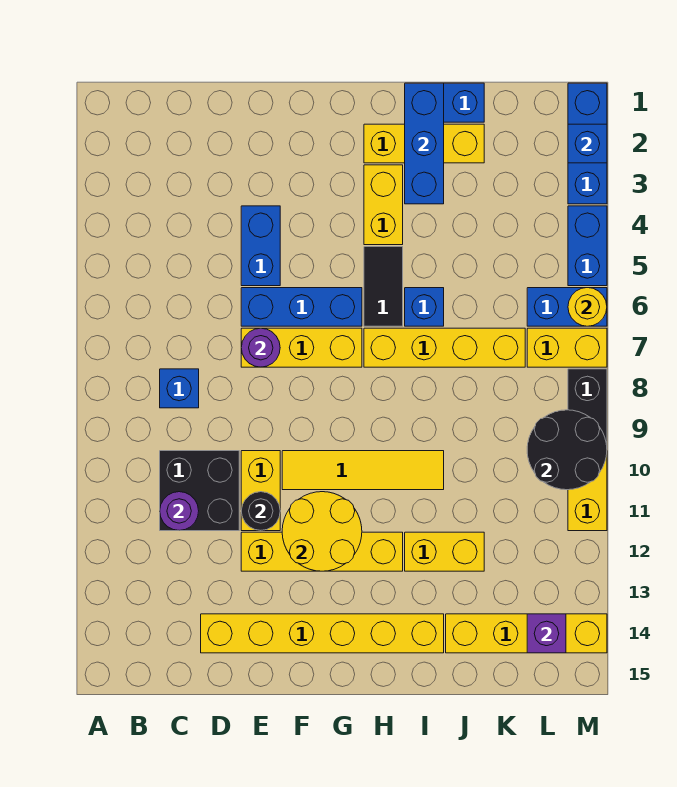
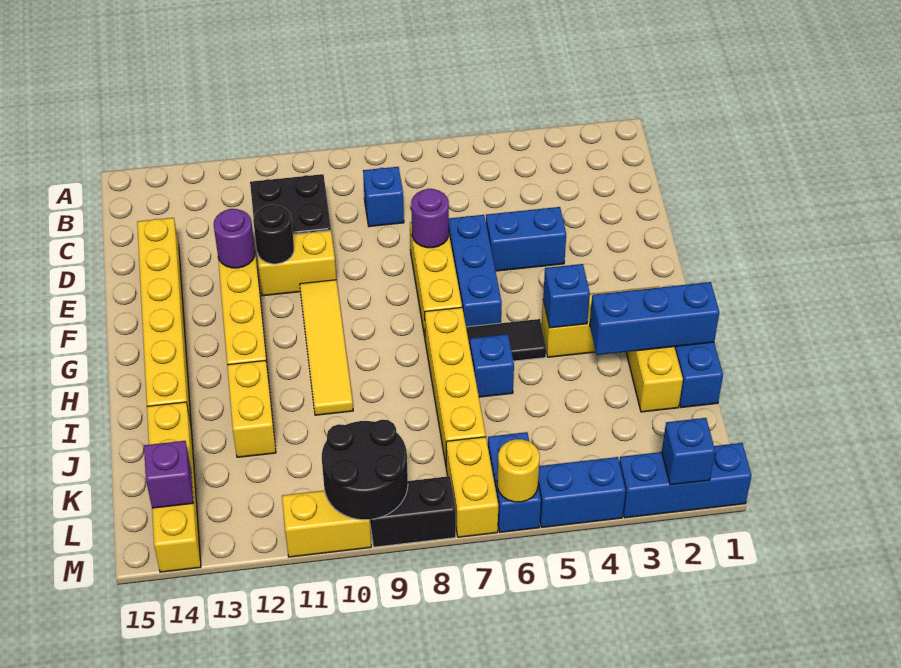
purple 1x1 round brick [160,492,199,531] -> purple 1x1 round brick moved to [214,209,255,268]
yellow 2x2 round brick [282,492,362,571] -> none
none -> blue 1x1 brick [543,264,590,328]

